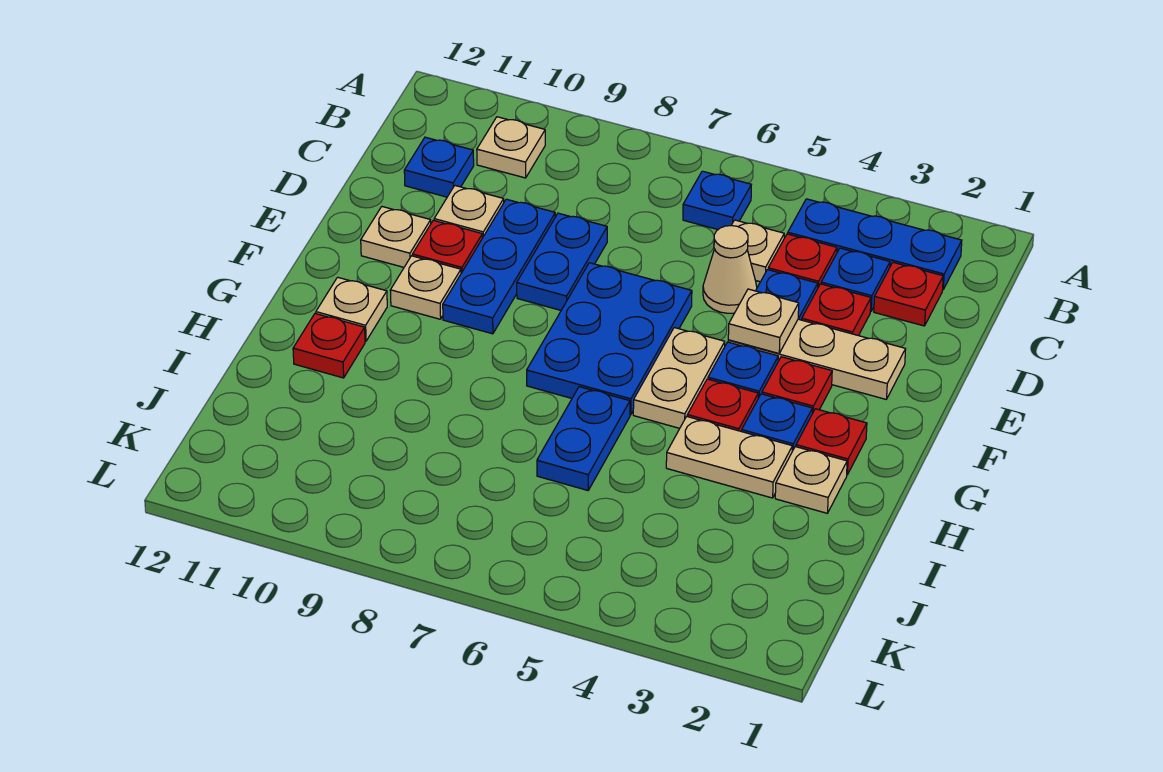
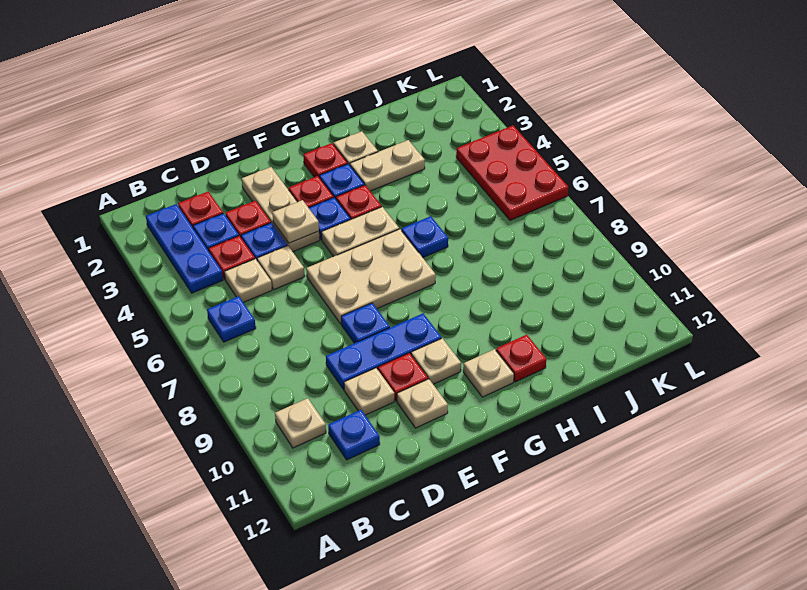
tan 1x1 cone [703,226,757,313] -> tan 1x1 plate [257,245,305,290]
blue 1x2 plate [517,213,607,310] -> blue 1x1 plate [341,303,390,343]
blue 2x3 plate [527,263,692,415] -> tan 2x3 plate [306,229,436,324]
tan 1x2 plate [666,417,792,498] -> tan 1x2 plate turned to [350,140,425,191]
blue 1x2 plate [537,387,630,490] -> blue 1x1 plate [402,216,448,257]
none -> red 2x3 plate [456,126,568,220]

